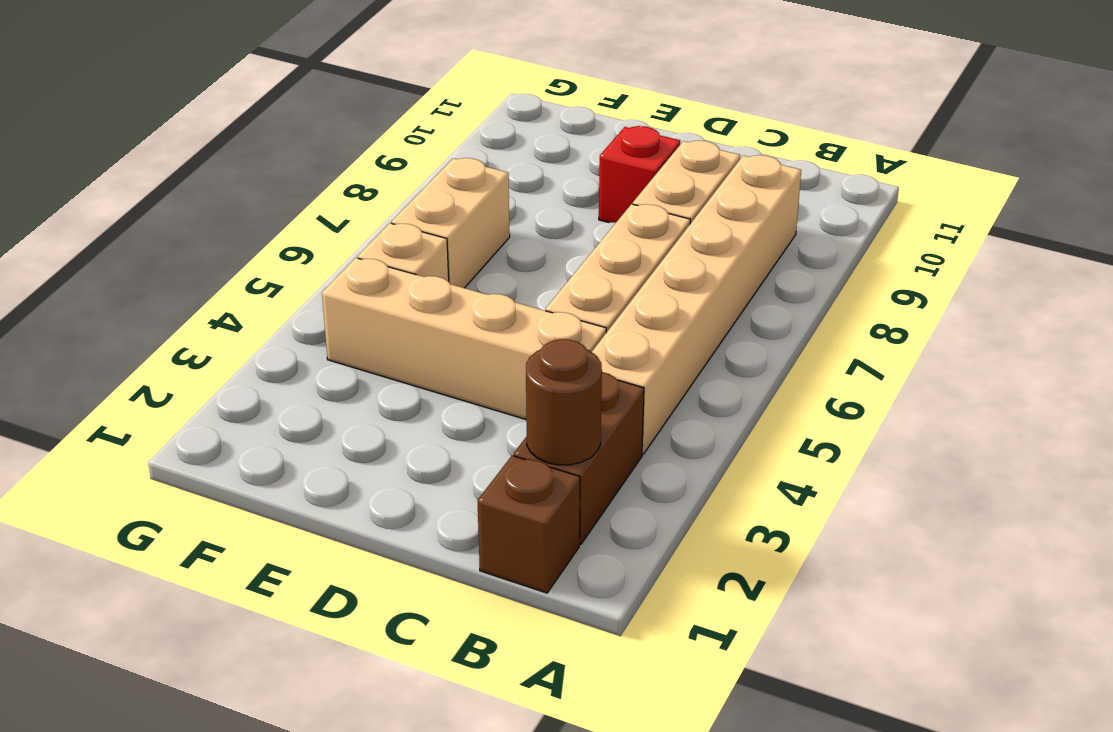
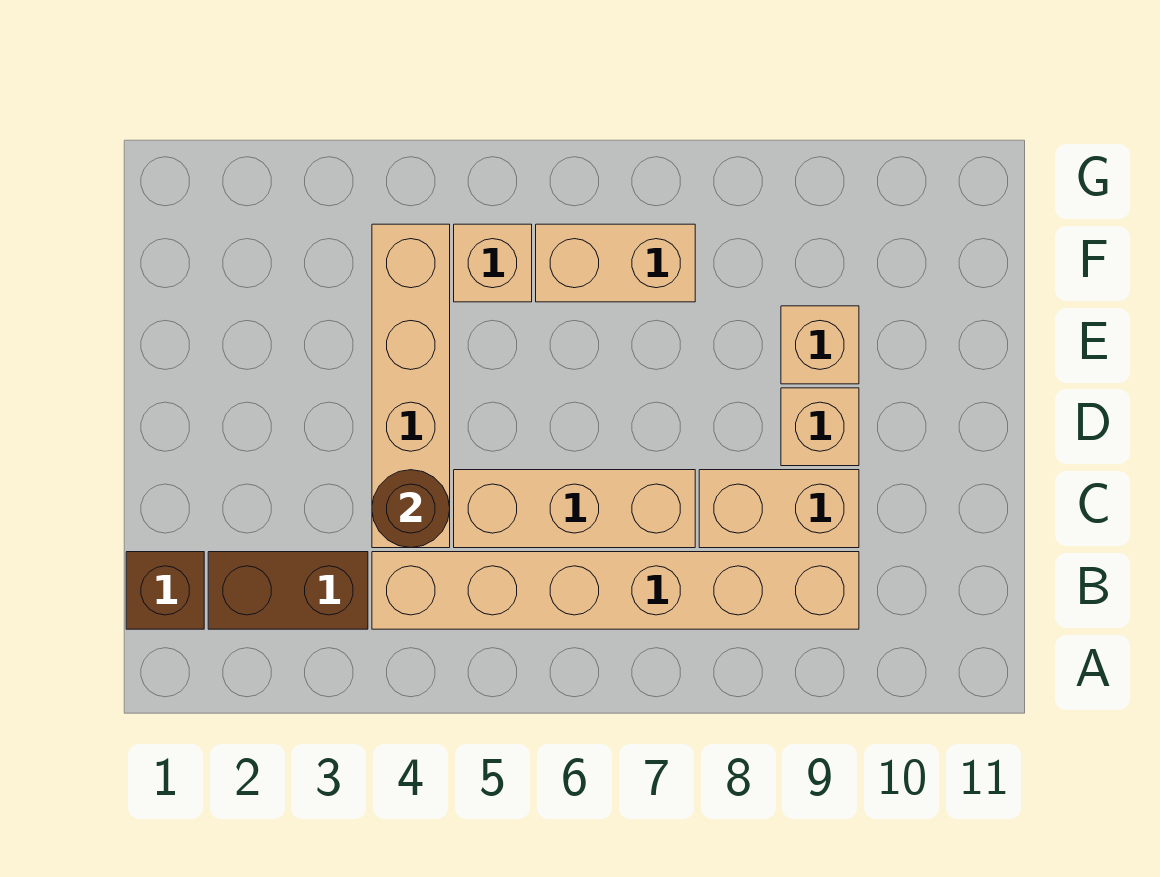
brown 1x1 round brick [526,339,602,465] -> brown 1x1 round brick moved to [372,470,450,548]
red 1x1 brick [599,126,680,223] -> tan 1x1 brick [781,388,859,466]
none -> tan 1x1 brick [781,306,859,384]

